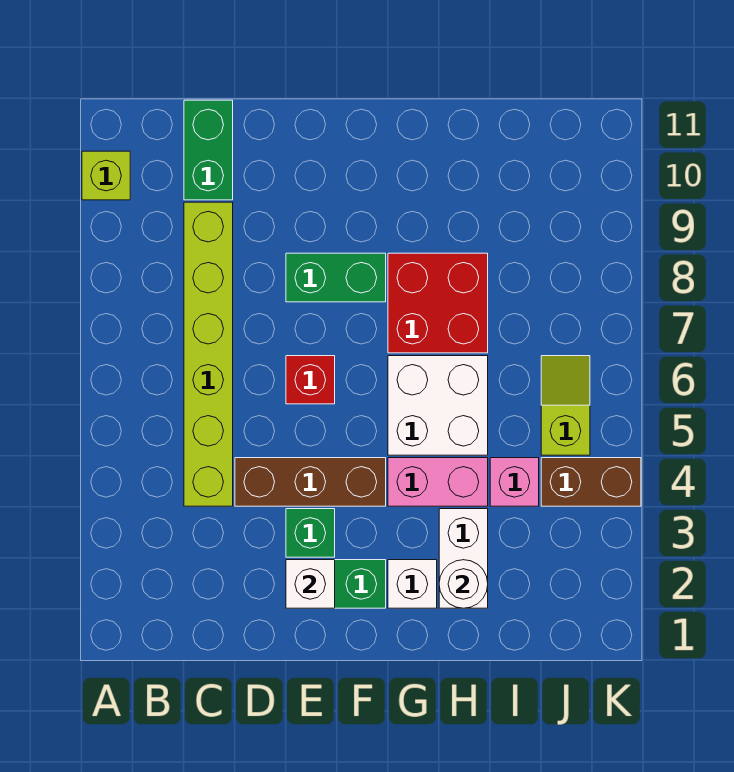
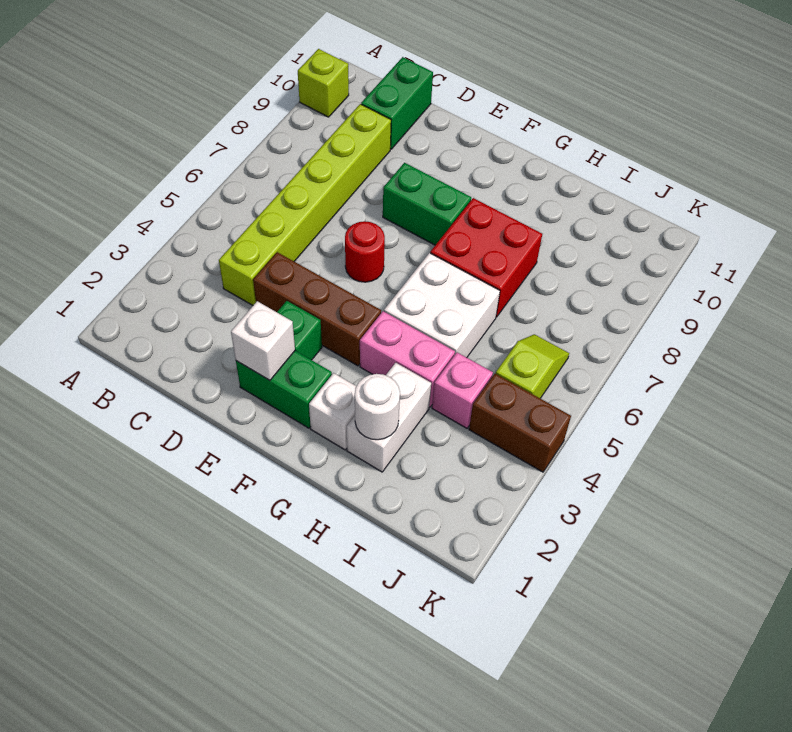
red 1x1 brick [286,356,335,404] -> red 1x1 round brick [345,221,385,282]

